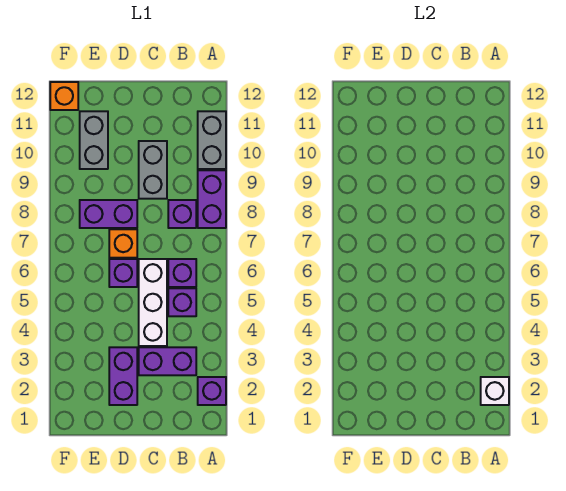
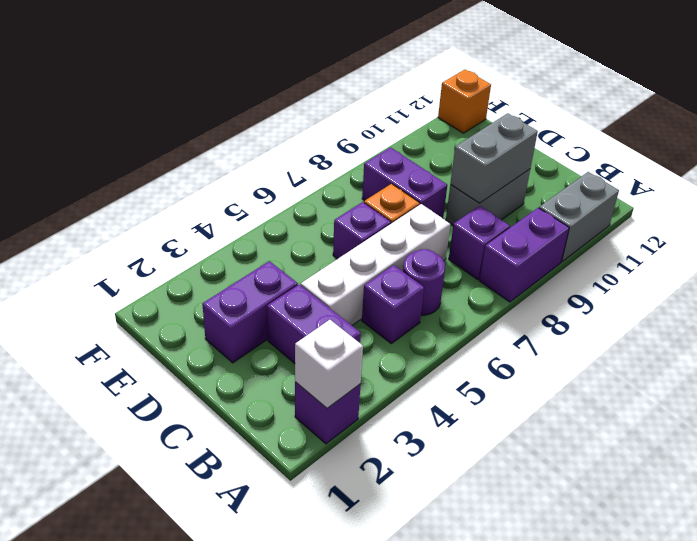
purple 1x1 brick [168,259,196,287] -> purple 1x1 round brick [403,249,445,315]
white 1x3 brick [139,259,167,346] -> white 1x4 brick [301,204,450,325]
grey 1x2 brick [80,111,108,169] -> grey 1x2 brick moved to [450,113,538,203]

